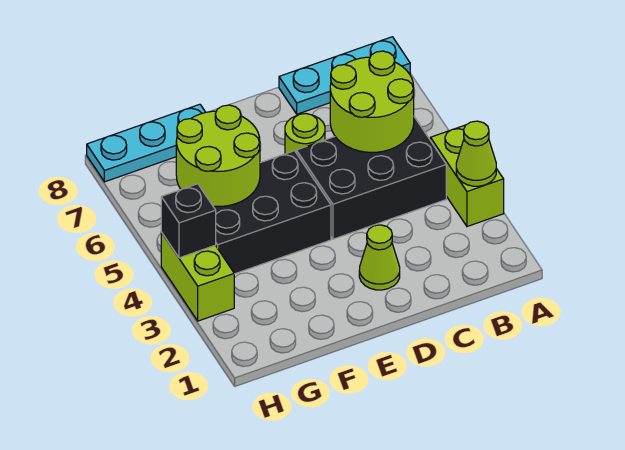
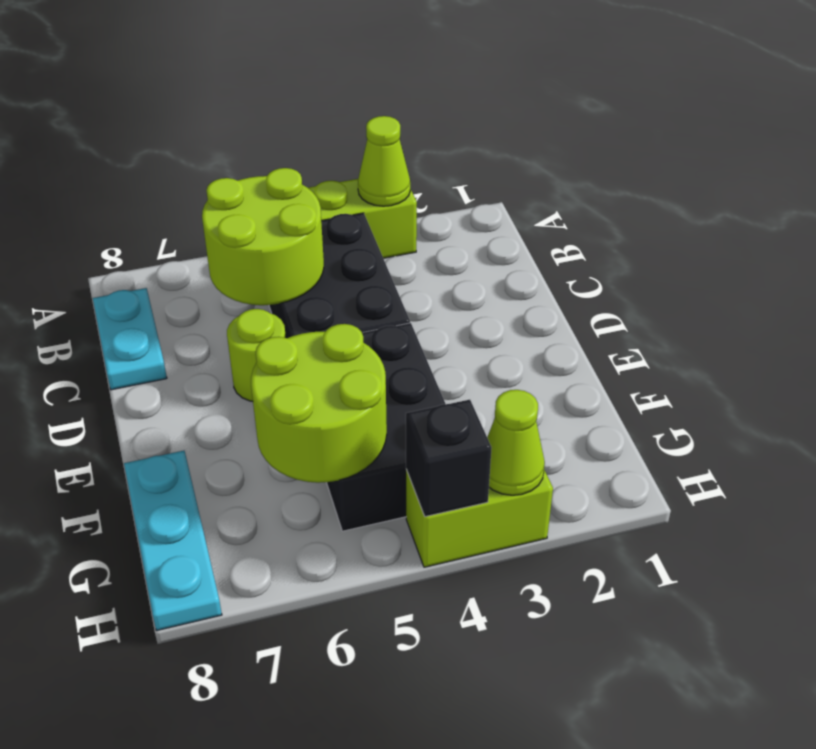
cyan 1x3 plate [279,37,410,114] -> cyan 1x2 plate [93,288,167,390]
lime 1x1 cone [359,225,400,290] -> lime 1x1 cone moved to [487,390,545,495]

